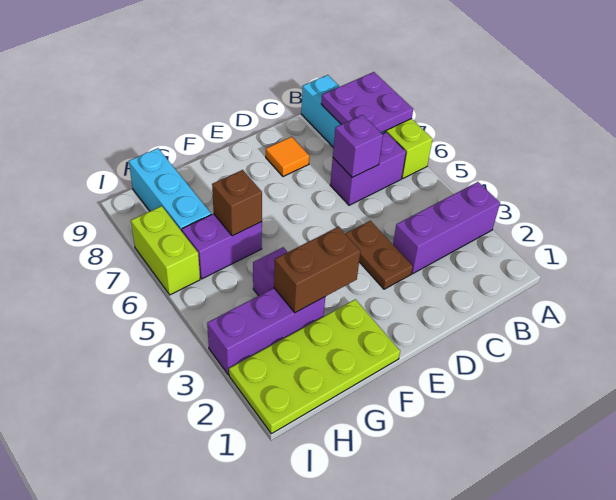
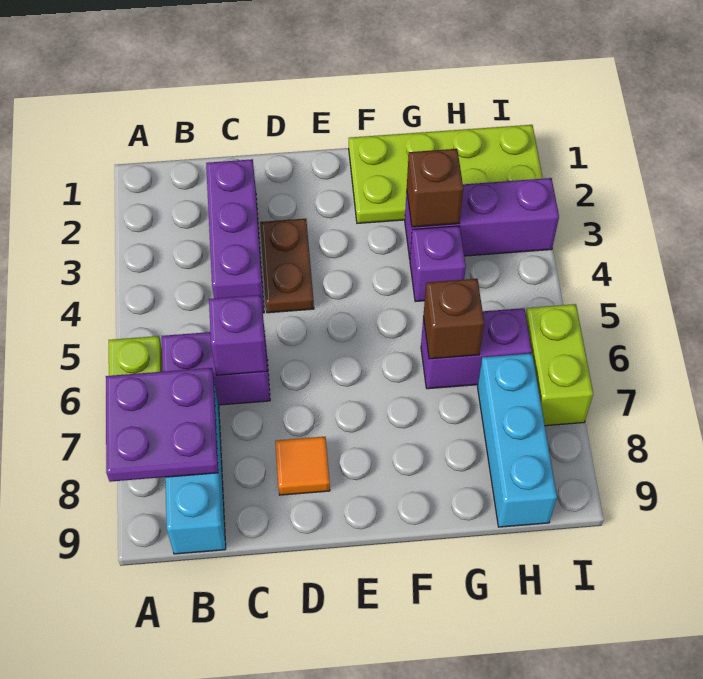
purple 1x3 brick [393,182,500,274] -> purple 1x3 brick turned to [206,159,264,313]
brown 1x2 brick [274,227,361,313] -> brown 1x1 brick [407,149,463,227]

